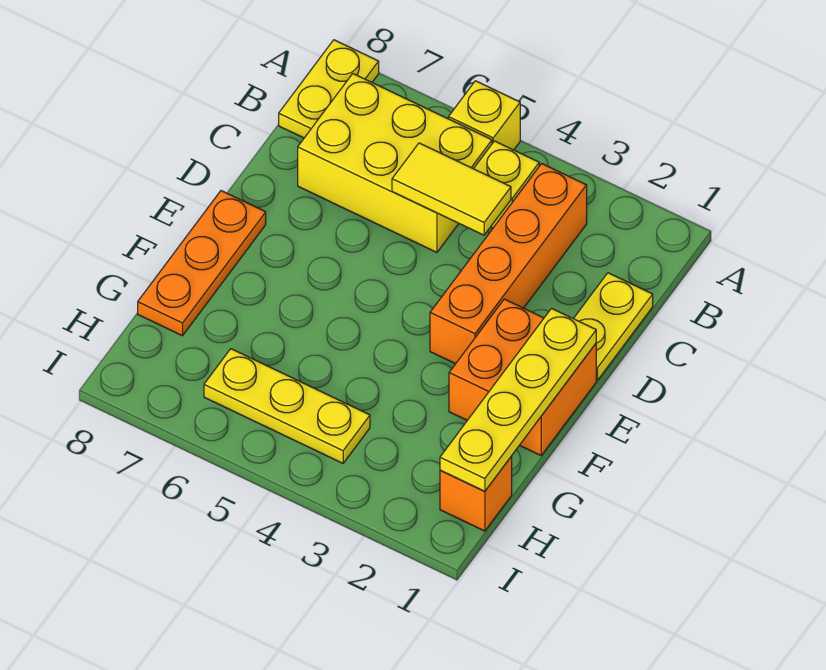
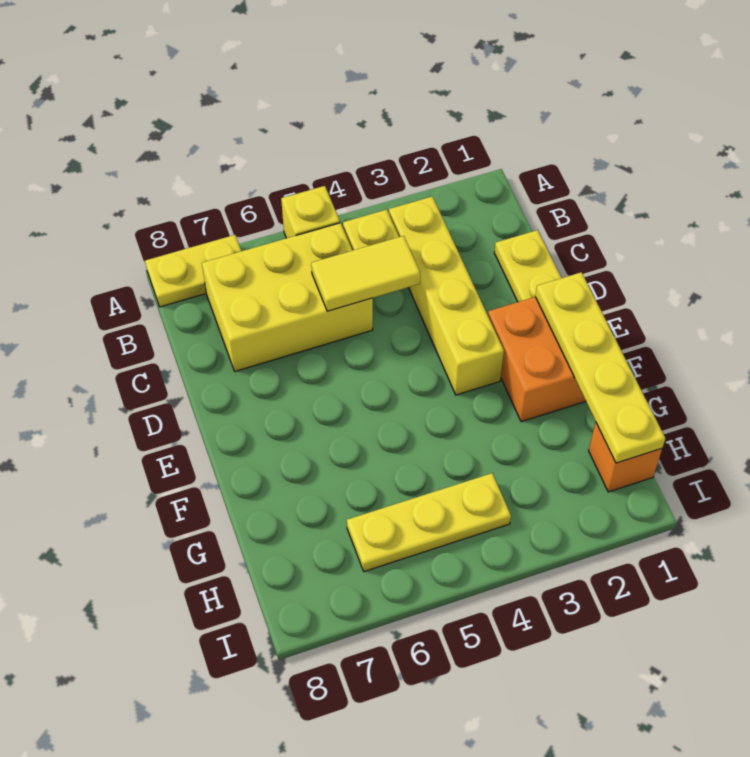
yellow 1x2 plate [279,40,379,138] -> yellow 1x2 plate turned to [145,235,241,307]
orange 1x4 brick [430,164,587,364] -> yellow 1x4 brick [389,196,504,395]
orange 1x3 plate [138,191,266,336] -> none

